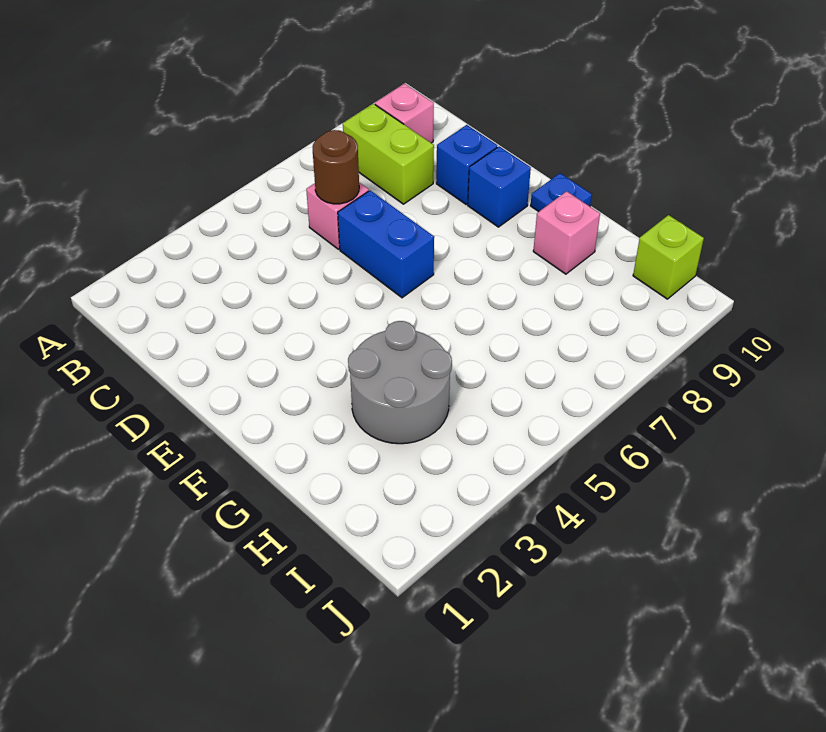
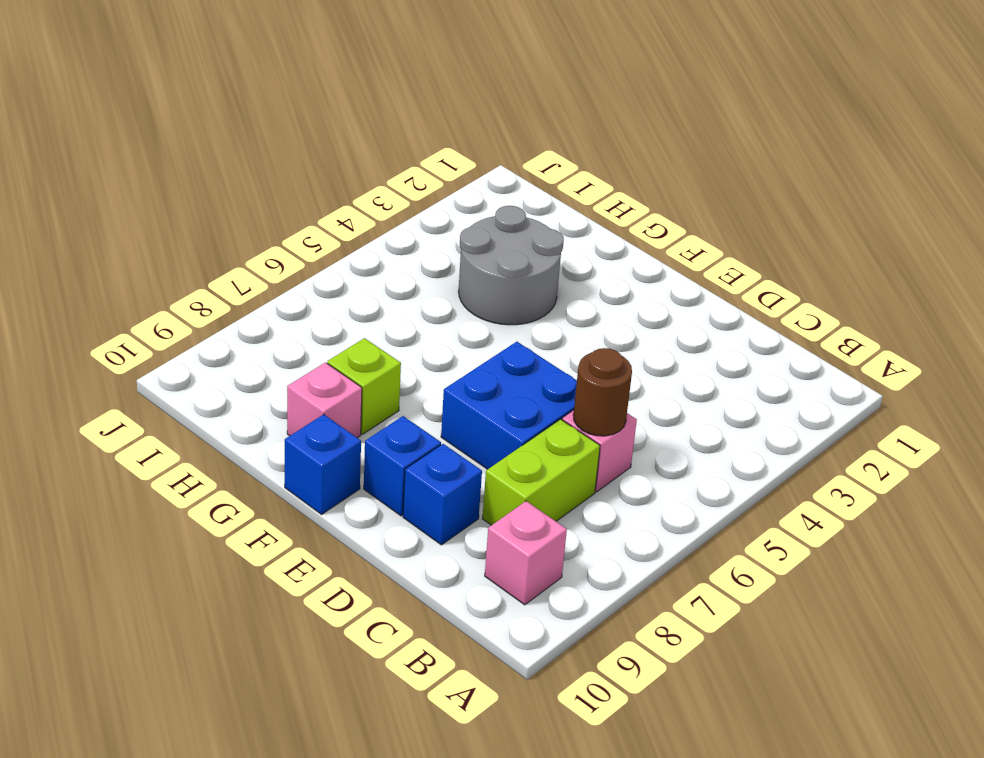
lime 1x2 brick [343,104,434,204] -> lime 1x2 brick turned to [482,419,600,525]
blue 1x2 brick [338,190,434,298] -> blue 2x2 brick [441,342,577,469]
blue 1x1 plate [531,173,592,212] -> blue 1x1 brick [285,414,361,514]
lime 1x1 brick [633,215,704,299] -> lime 1x1 brick moved to [327,338,401,434]

